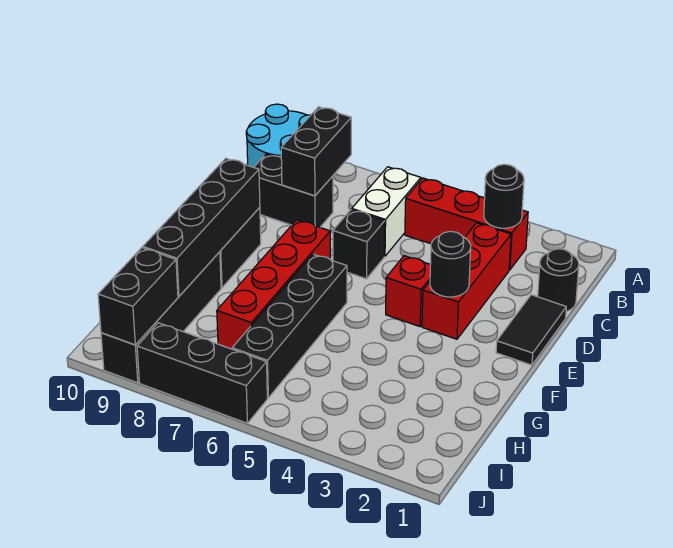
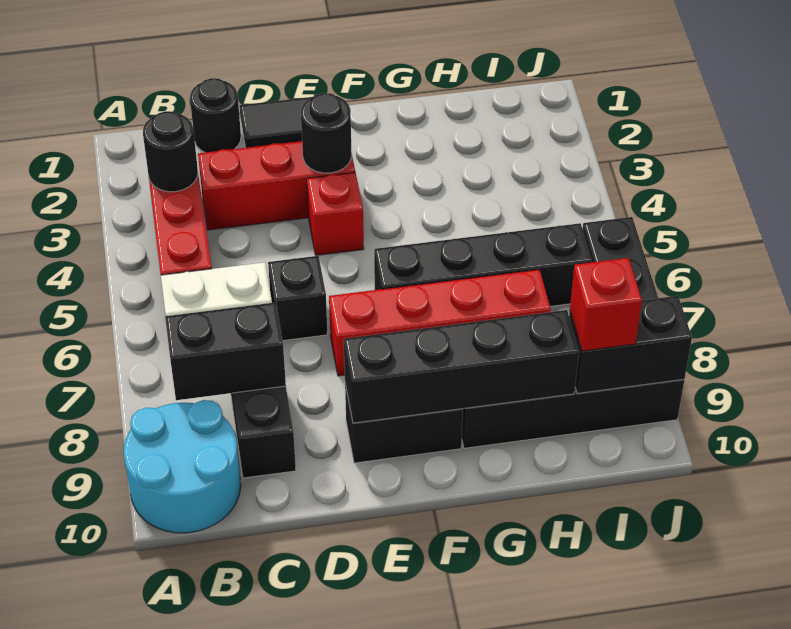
none -> red 1x1 brick [570,258,642,351]

